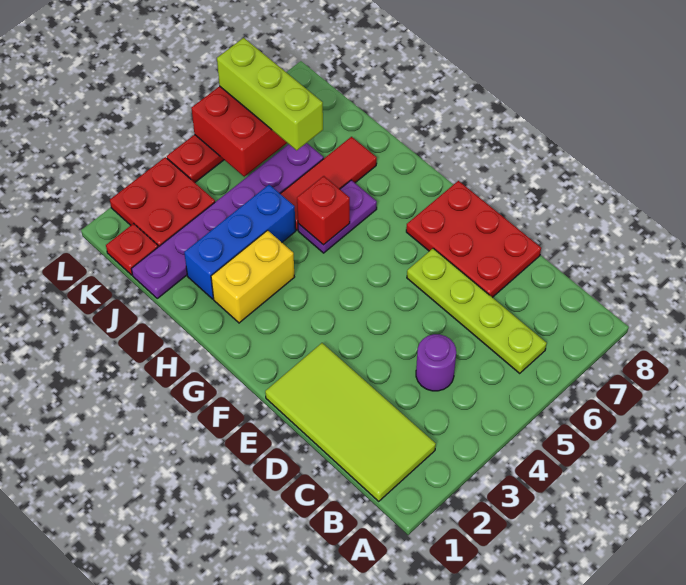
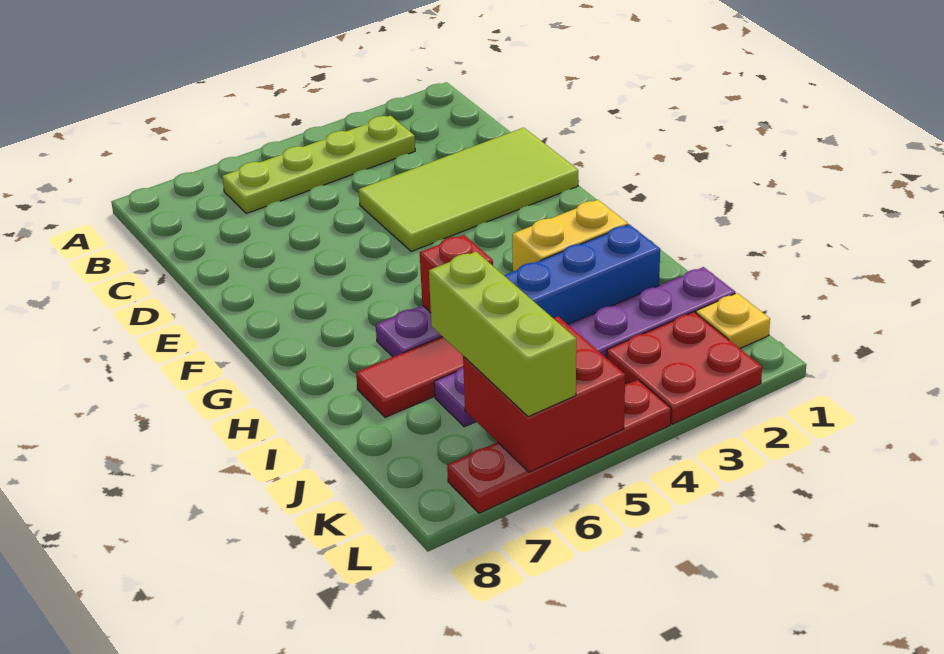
lime 2x4 tile [265,343,436,501] -> lime 2x4 tile turned to [359,128,578,252]
lime 1x4 plate [407,248,547,373] -> lime 1x4 plate turned to [222,116,415,214]
purple 1x1 round brick [416,334,456,391] -> none
red 2x3 plate [406,181,541,297] -> none
red 1x1 plate [106,224,158,275] -> yellow 1x1 plate [696,293,770,348]

